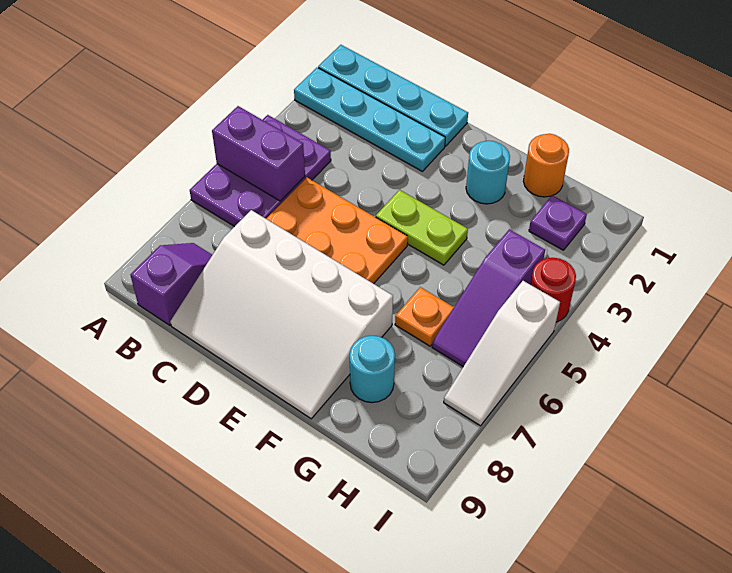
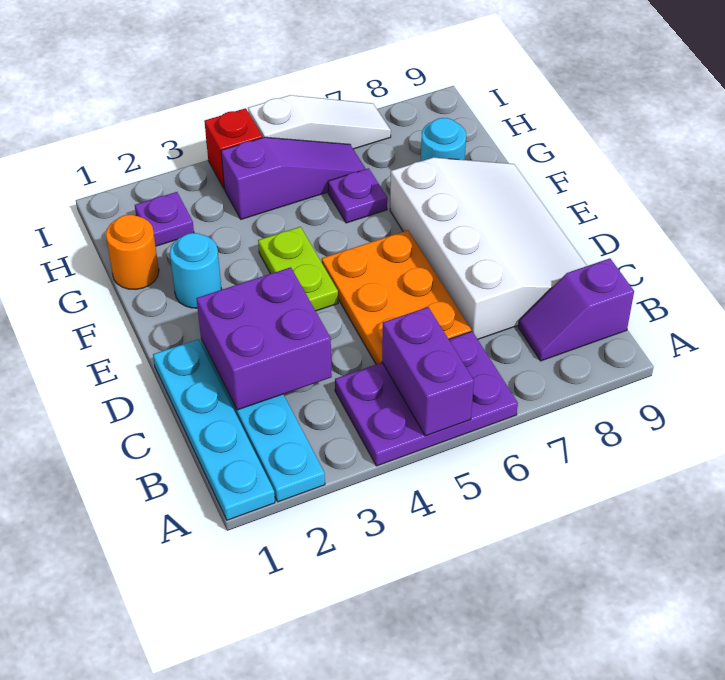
none -> purple 2x2 brick [196,267,332,410]
orange 1x1 plate [395,287,454,346] -> purple 1x1 plate [328,168,387,223]
red 1x1 round brick [530,258,576,322] -> red 1x1 brick [204,108,262,188]

